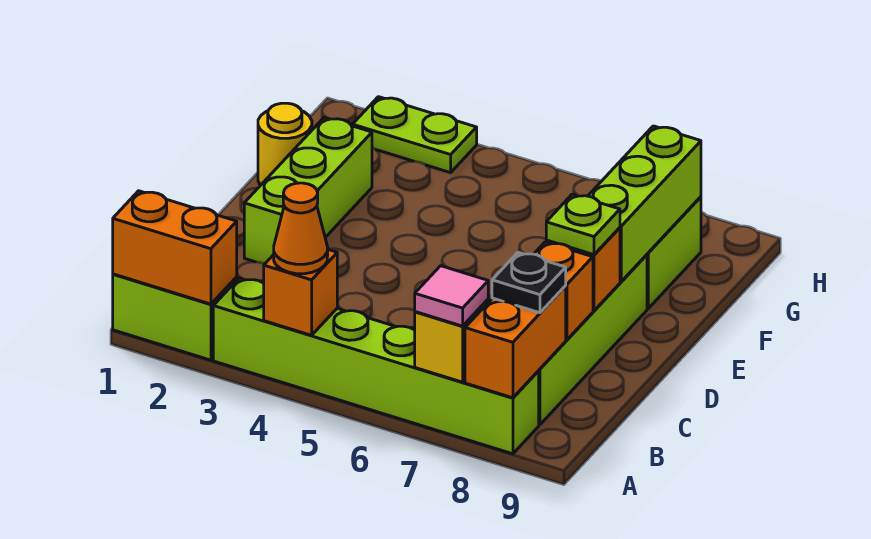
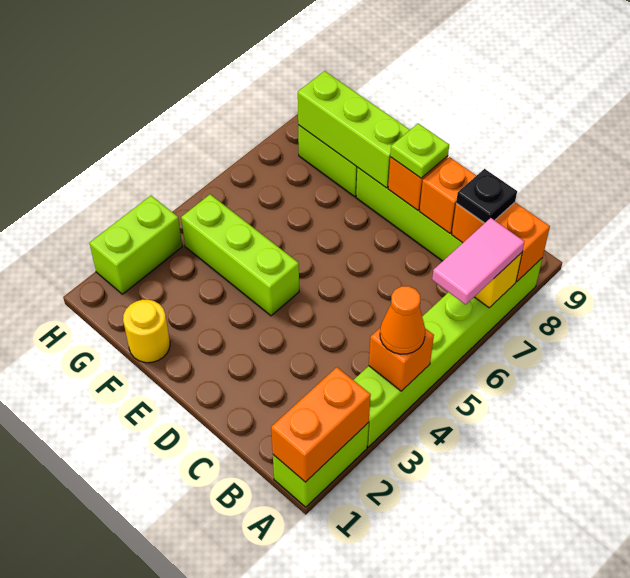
pink 1x1 tile [415,266,488,326] -> pink 1x2 tile [432,218,524,305]
lime 1x3 brick [244,117,372,264] -> lime 1x3 brick moved to [181,194,299,316]
lime 1x2 plate [352,97,477,173] -> lime 1x2 brick [90,196,182,294]

